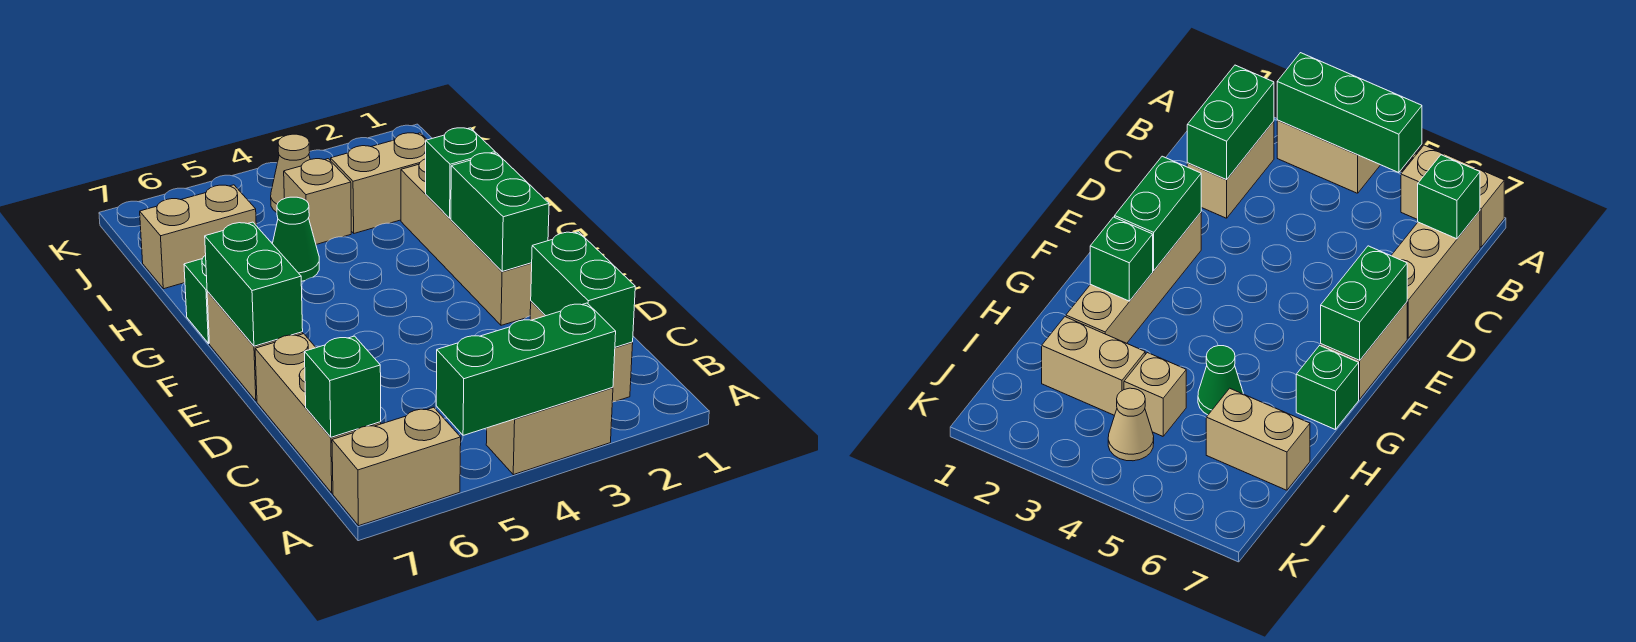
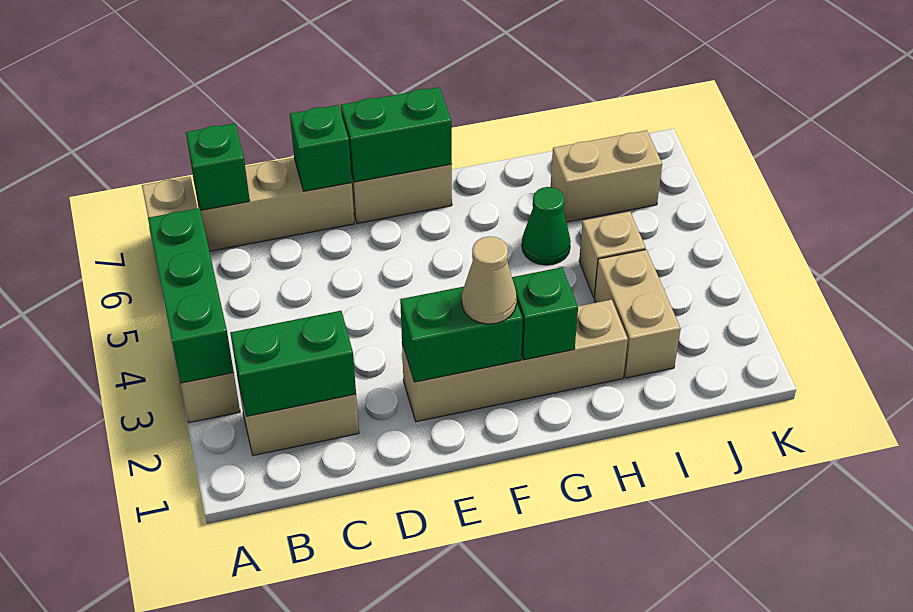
green 1x1 brick [184,255,209,344] -> green 1x1 brick moved to [290,105,352,191]
tan 1x2 brick [140,185,256,289] -> tan 1x2 brick turned to [551,130,662,222]
tan 1x1 cone [271,134,310,212] -> tan 1x1 cone moved to [462,236,517,324]

